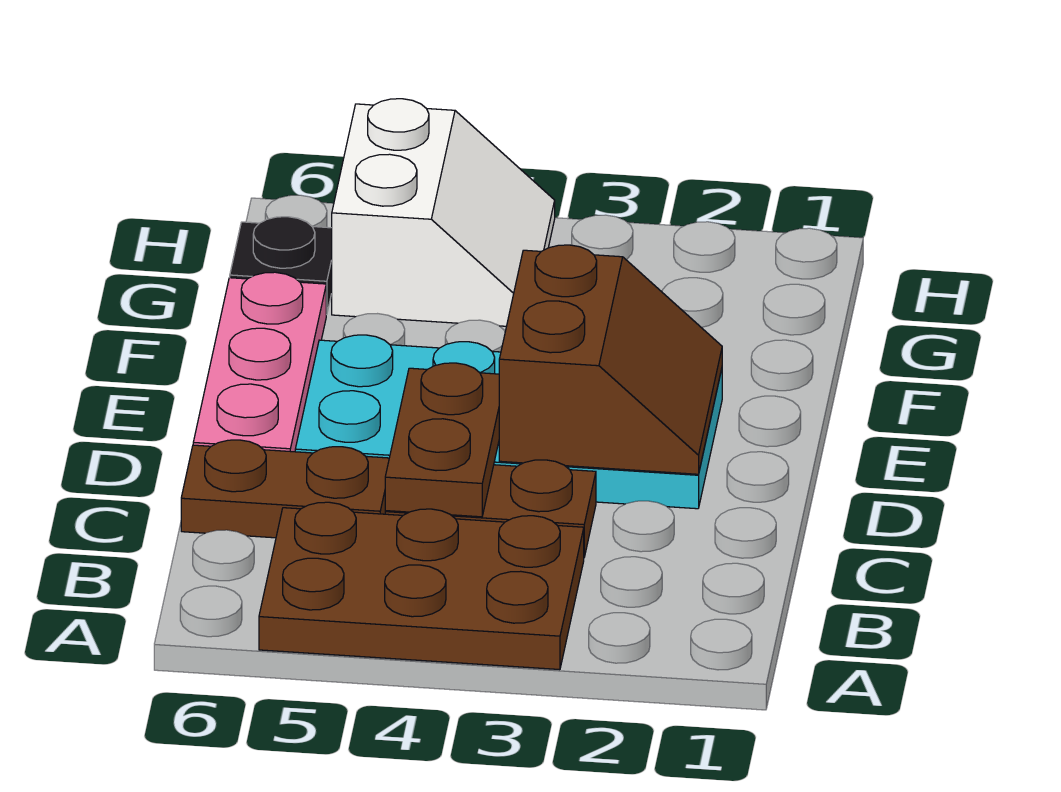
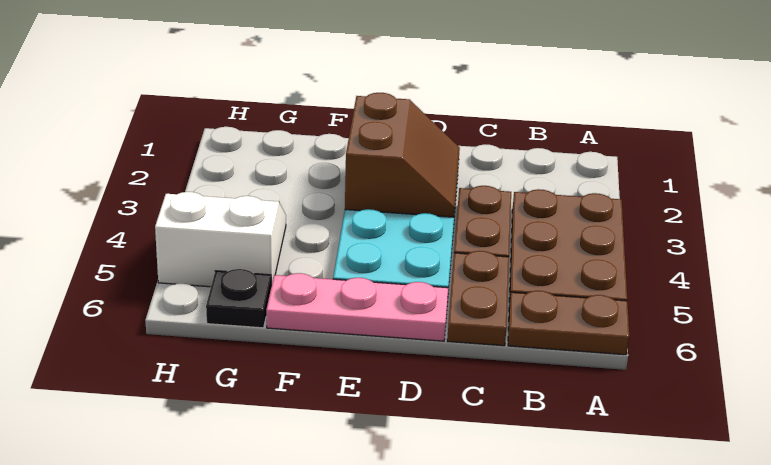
brown 1x2 plate [385,363,499,517] -> brown 1x2 plate moved to [508,291,629,355]
brown 2x2 slope [499,245,722,474] -> brown 2x2 slope turned to [345,93,460,217]

